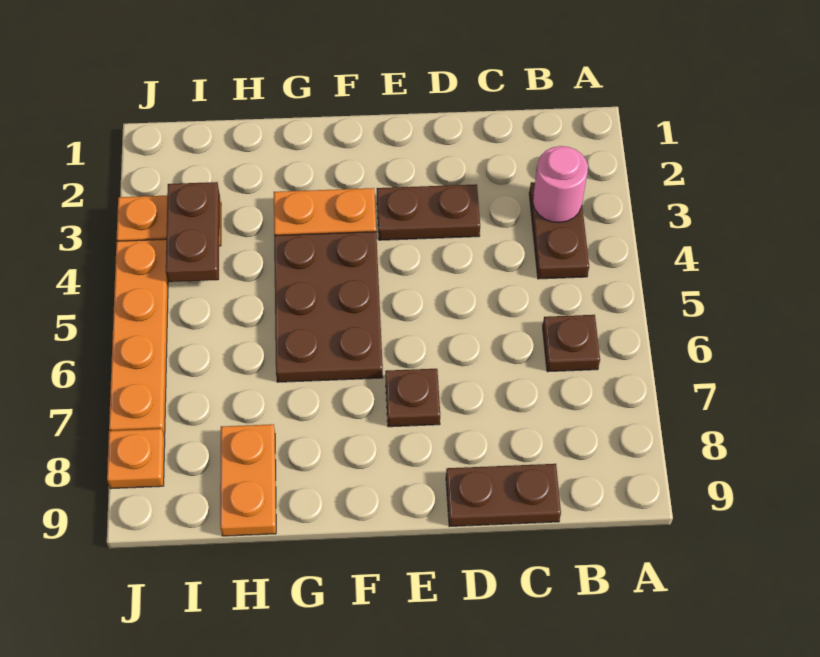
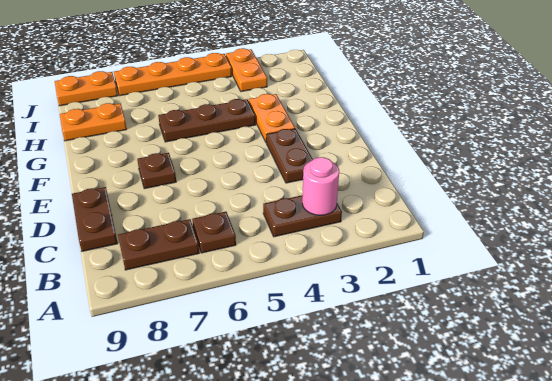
brown 2x3 plate [274,232,383,382] -> brown 1x3 plate [158,99,256,142]
brown 1x2 plate [166,182,219,282] -> brown 1x2 plate moved to [118,219,199,270]
orange 1x1 plate [107,429,165,489] -> orange 1x2 plate [55,71,118,106]

